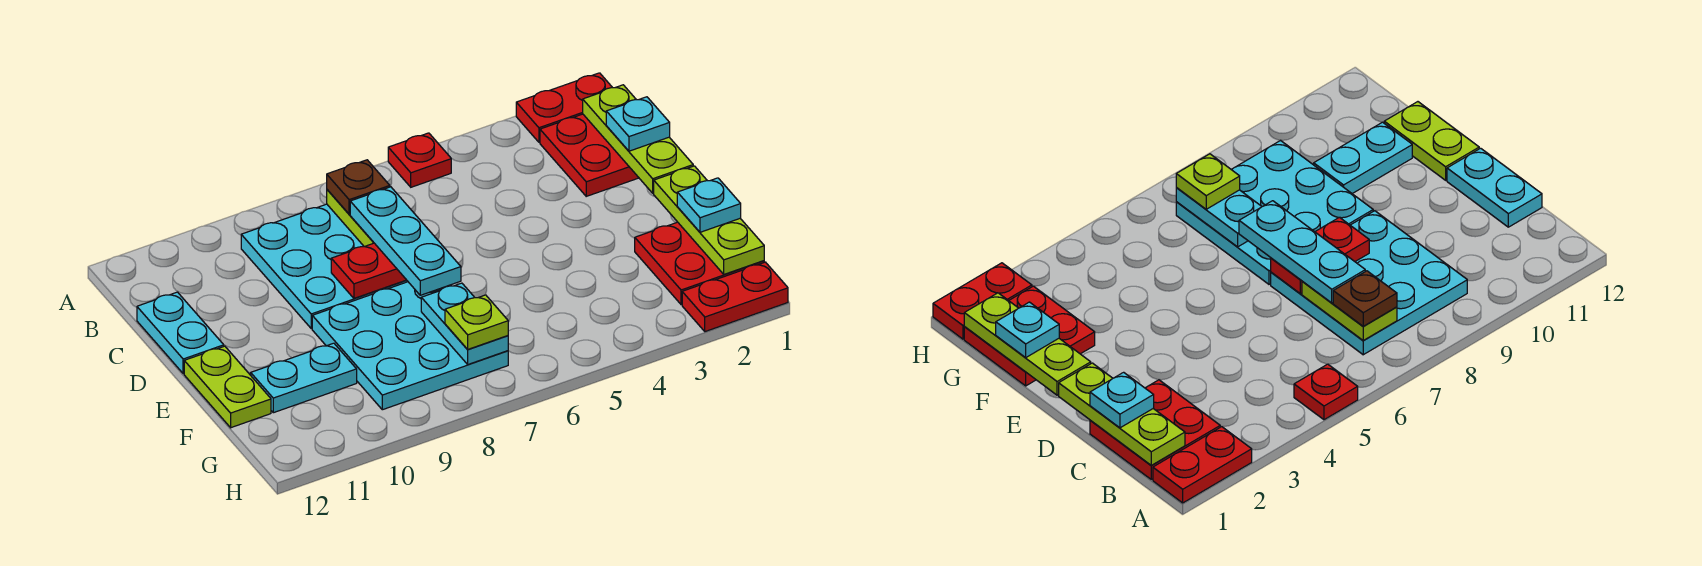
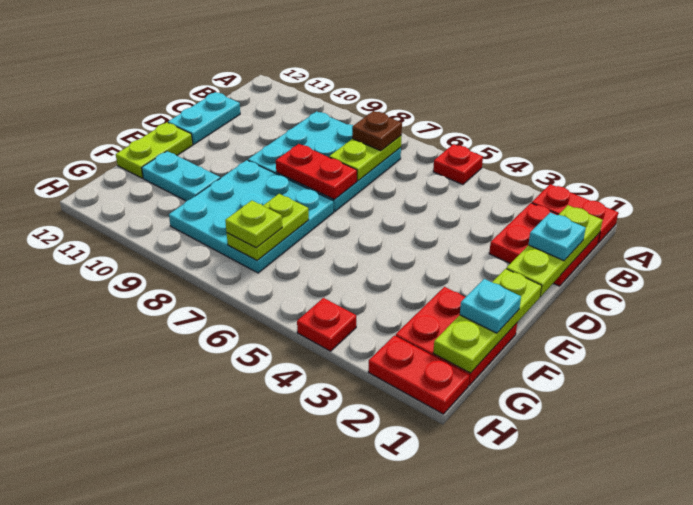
cyan 1x3 plate [350,187,461,295] -> none
cyan 1x2 plate [421,283,508,364] -> lime 1x2 plate [227,194,309,261]
none -> red 1x1 plate [297,298,356,351]

